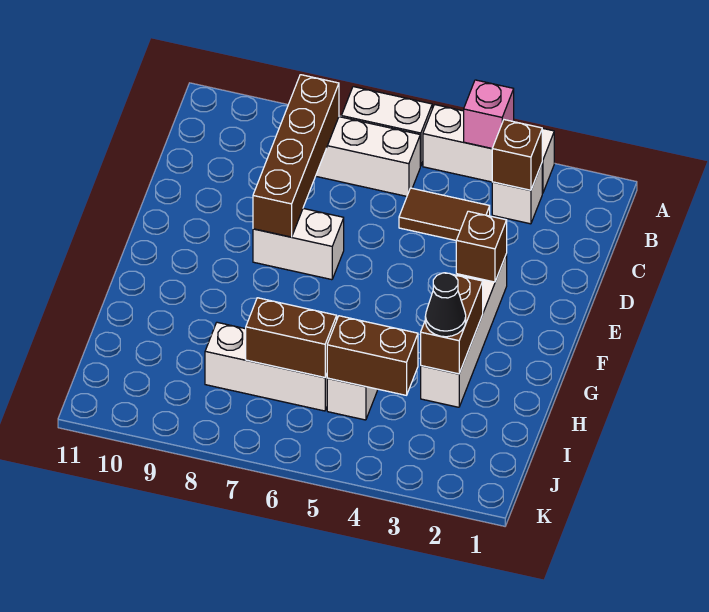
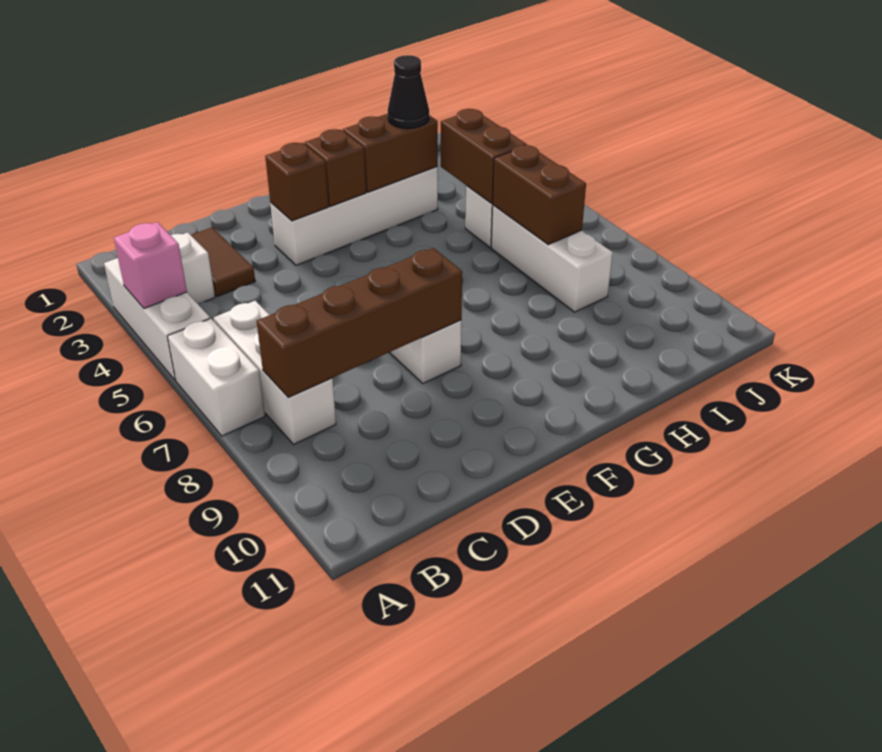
brown 1x1 brick [492,120,542,190] -> brown 1x1 brick moved to [305,129,366,206]
brown 1x2 tile [399,188,490,240] -> brown 1x2 tile moved to [191,227,255,297]

